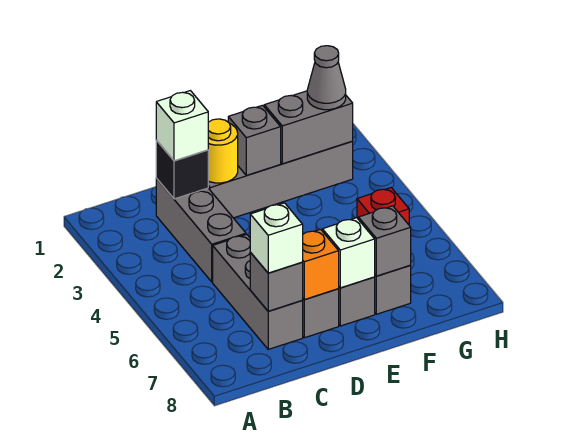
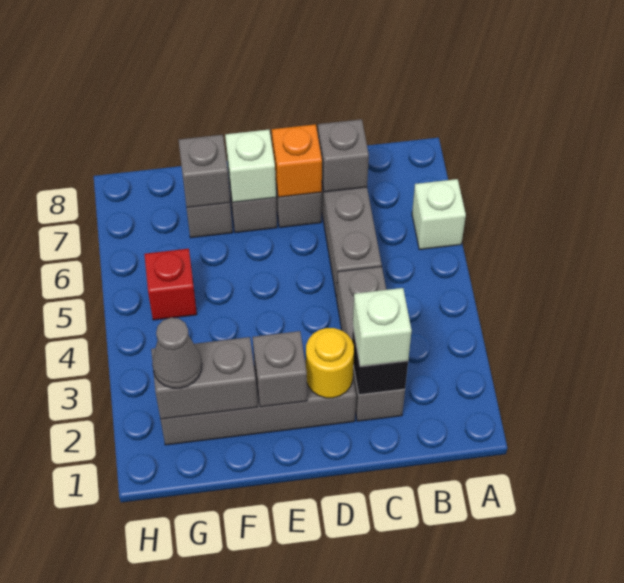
white 1x1 brick [250,203,303,273] -> white 1x1 brick moved to [412,179,466,250]

